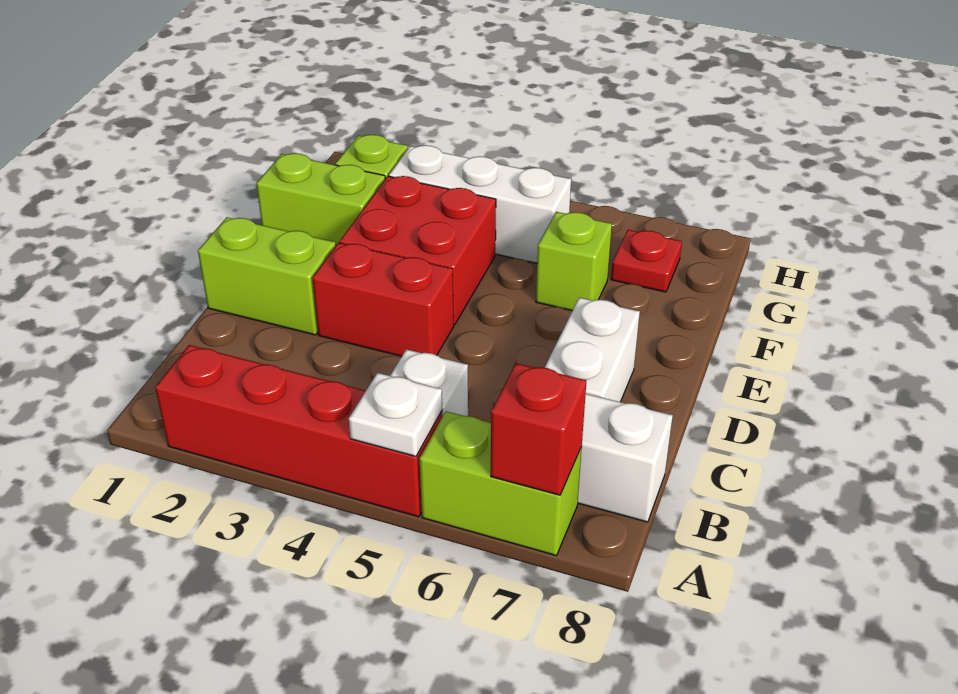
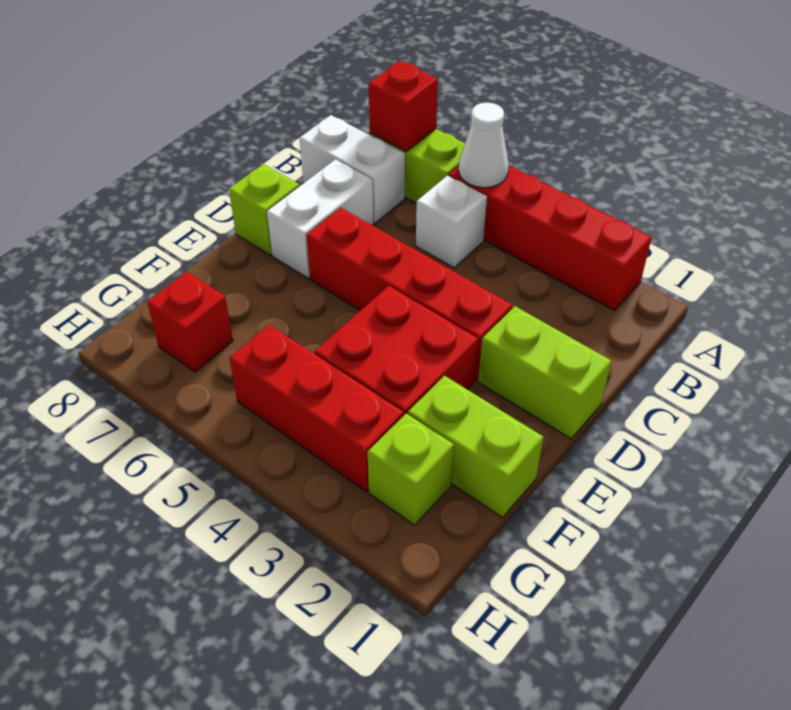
white 1x1 plate [349,373,442,456] -> white 1x1 cone [459,102,509,188]
red 1x2 brick [313,243,454,356] -> red 1x4 brick [306,208,513,381]
lime 1x1 brick [536,212,612,311] -> lime 1x1 brick moved to [229,164,299,255]
white 1x3 brick [389,145,571,263] -> red 1x3 brick [229,325,404,492]
red 1x1 plate [611,230,682,292] -> red 1x1 brick [147,272,233,372]

